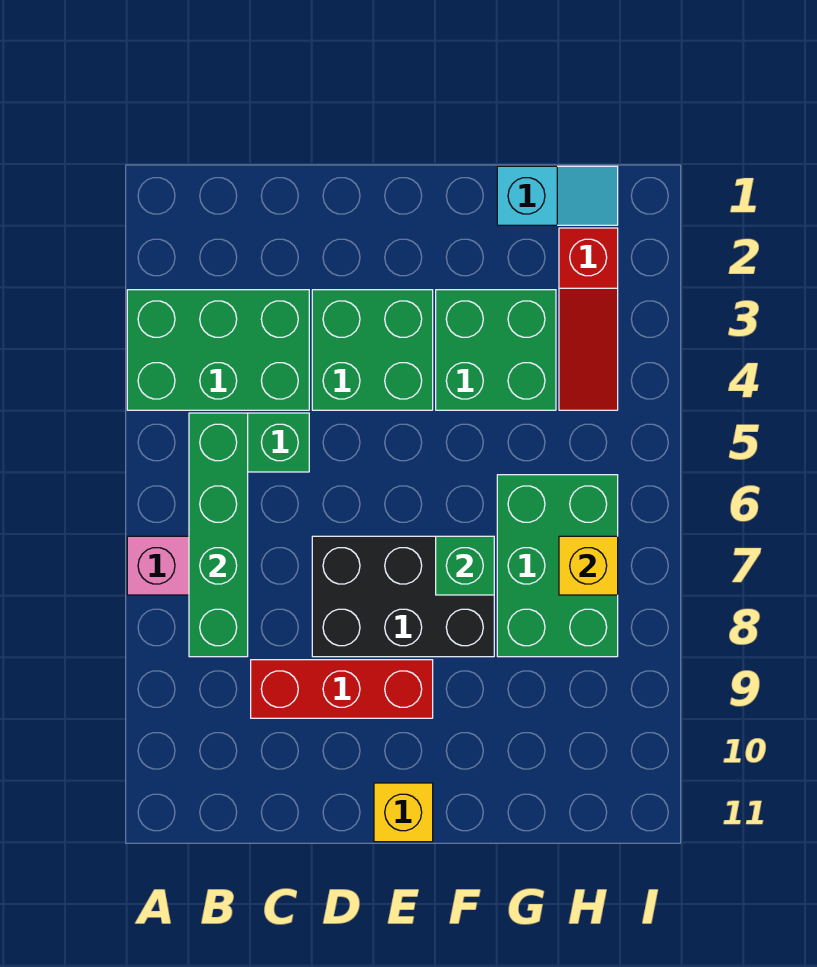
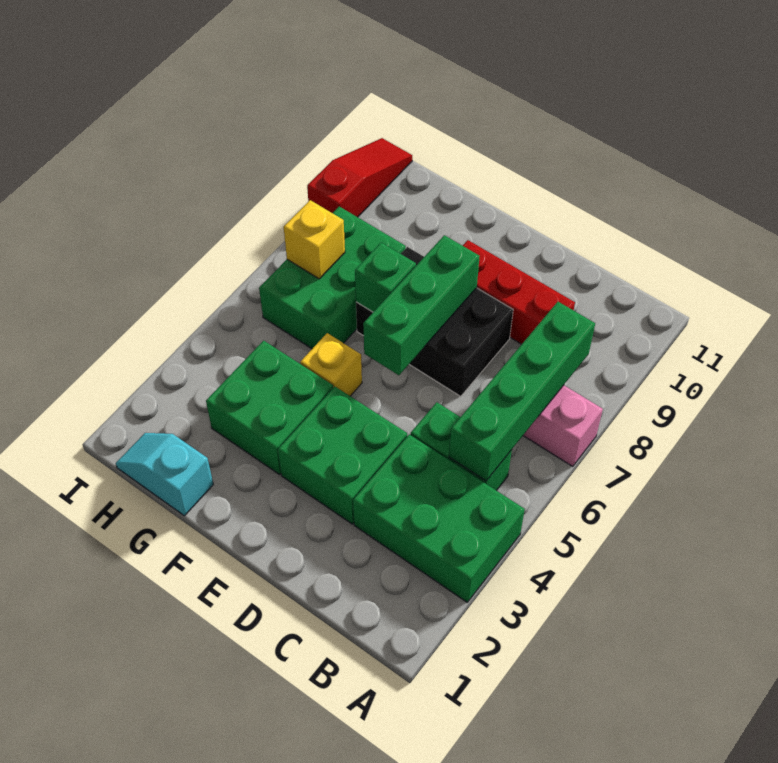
none -> green 1x3 brick [363,235,480,375]
yellow 1x1 brick [374,783,433,842] -> yellow 1x1 brick moved to [300,333,362,396]
red 1x3 slope [559,228,618,410] -> red 1x3 slope moved to [307,138,412,217]

